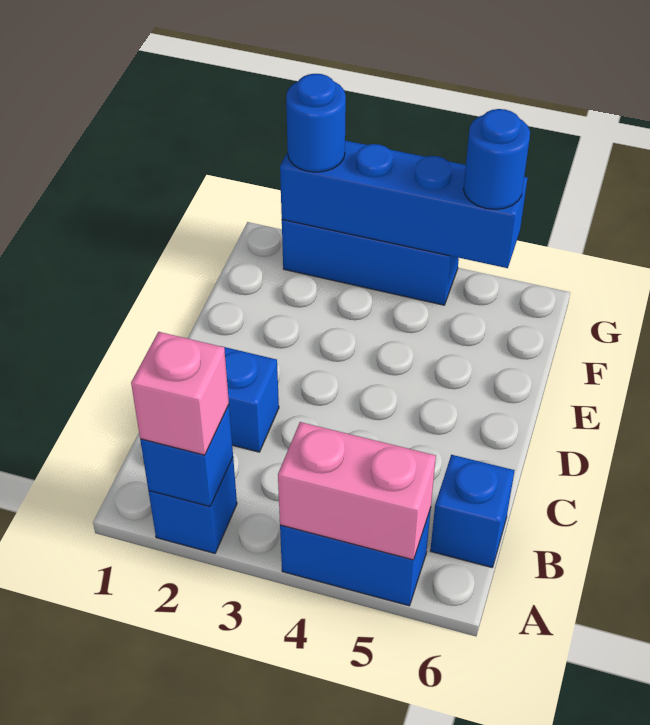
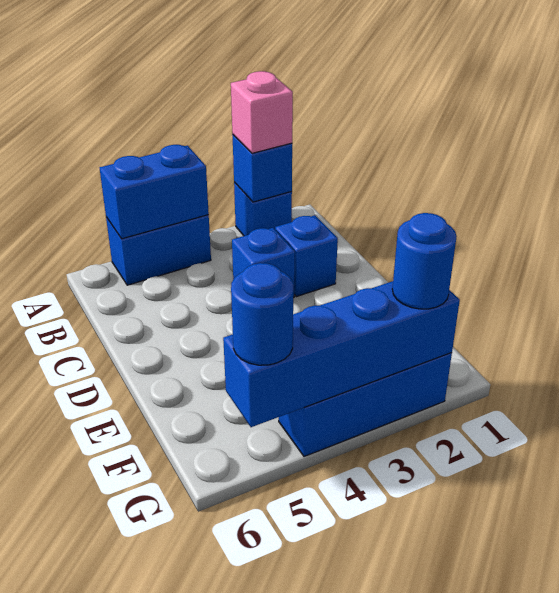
pink 1x2 brick [278,422,436,560] -> blue 1x2 brick [100,145,209,239]
blue 1x1 brick [430,455,515,567] -> blue 1x1 brick moved to [232,228,295,298]

